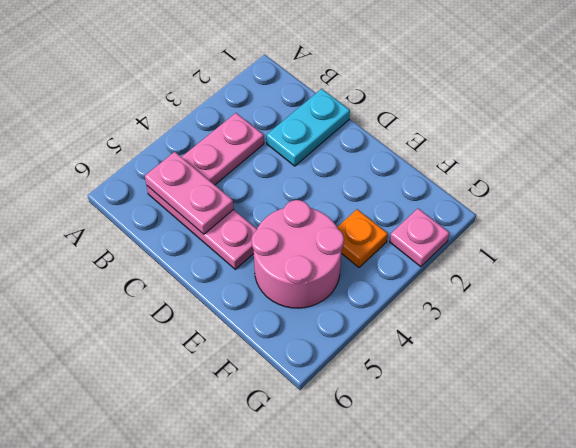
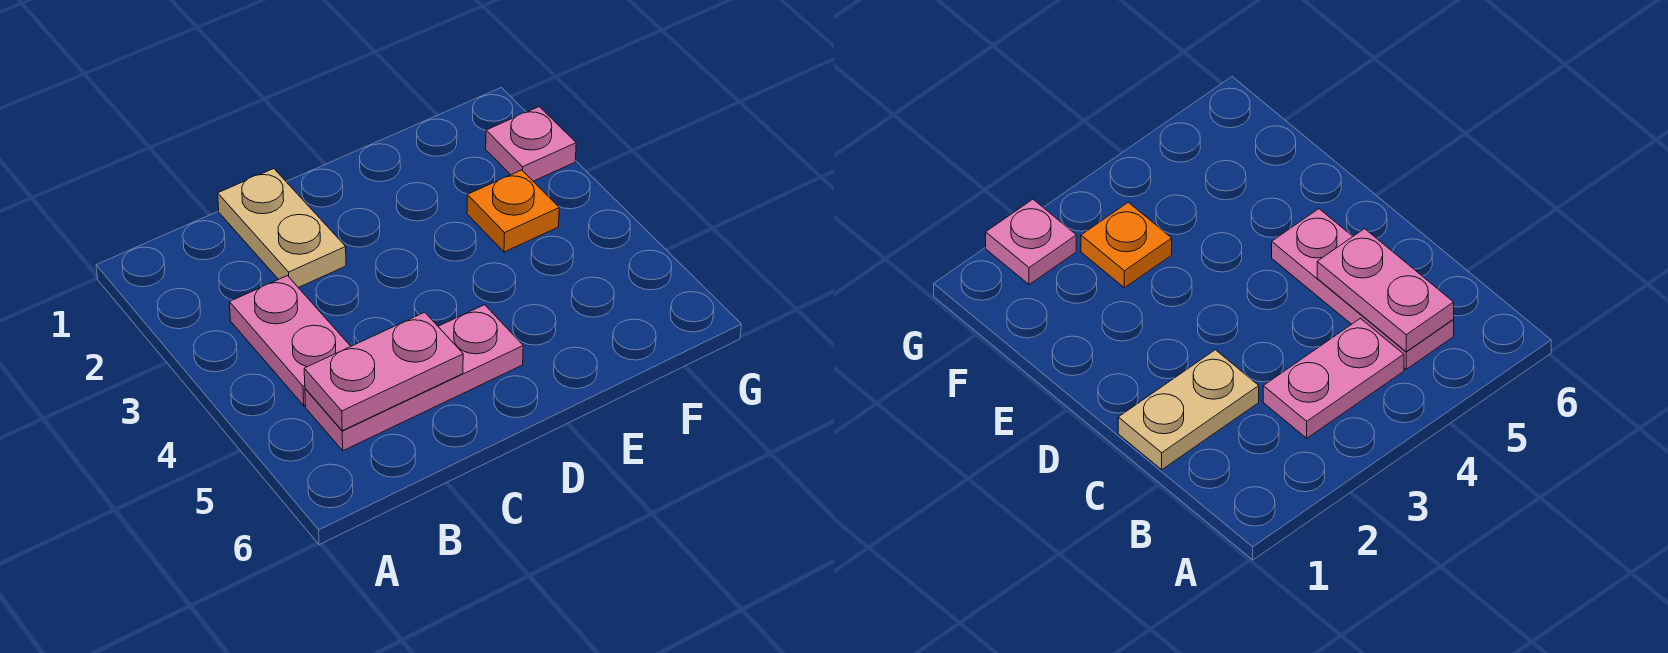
cyan 1x2 plate [266,89,350,166] -> tan 1x2 plate [218,169,346,288]
pink 2x2 round brick [252,200,344,308] -> none

